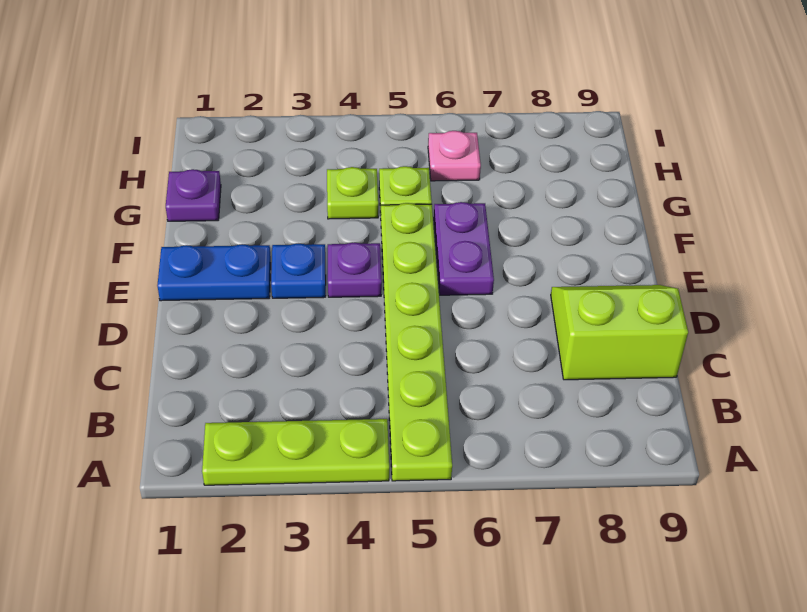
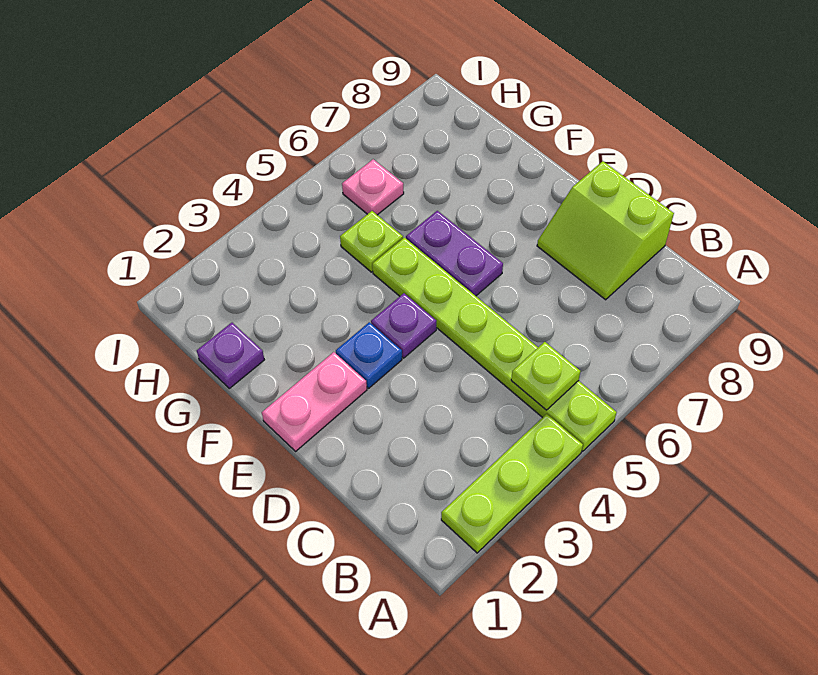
lime 2x2 slope [551,285,688,380] -> lime 2x2 slope turned to [537,161,674,300]
blue 1x2 plate [157,244,271,301] -> pink 1x2 plate [262,352,367,451]
lime 1x1 plate [327,167,378,219] -> lime 1x1 plate moved to [511,342,581,410]

